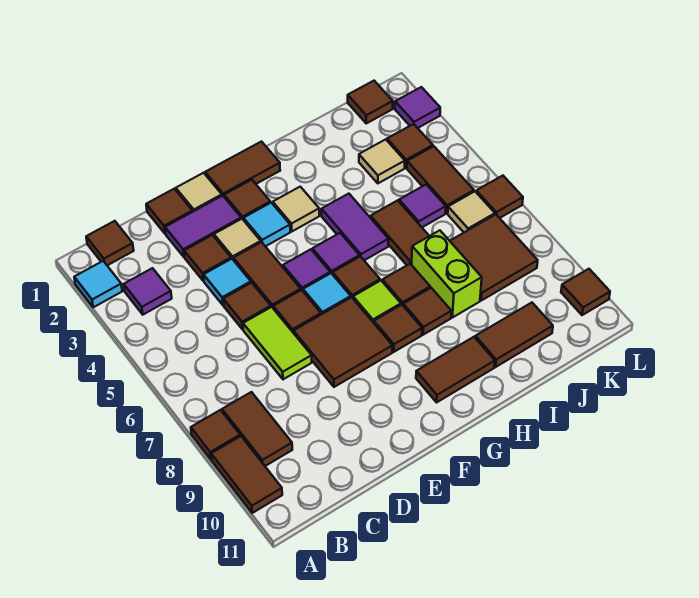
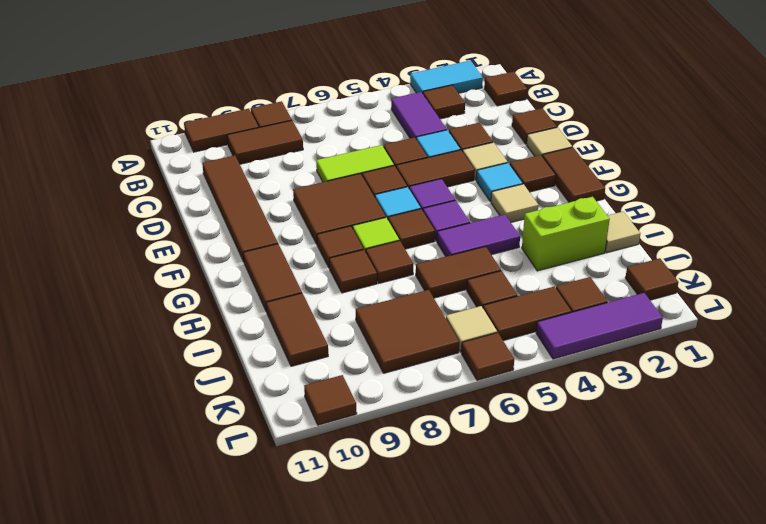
cyan 1x1 tile [74,261,122,307] -> cyan 1x2 tile [410,61,483,93]
purple 1x1 tile [124,268,172,315] -> brown 1x1 tile [423,85,465,119]
none -> brown 1x4 tile [202,155,278,262]
purple 1x2 tile [165,196,241,257] -> purple 1x2 tile moved to [391,92,447,138]
lime 1x2 brick [412,230,482,318] -> lime 1x2 brick moved to [522,197,610,271]
tan 1x1 tile [359,139,405,183] -> tan 1x1 tile moved to [605,212,640,253]
purple 1x1 tile [399,185,446,227] -> brown 1x1 tile [467,271,517,307]
purple 1x1 tile [395,87,440,128] -> purple 1x3 tile [536,293,663,359]

